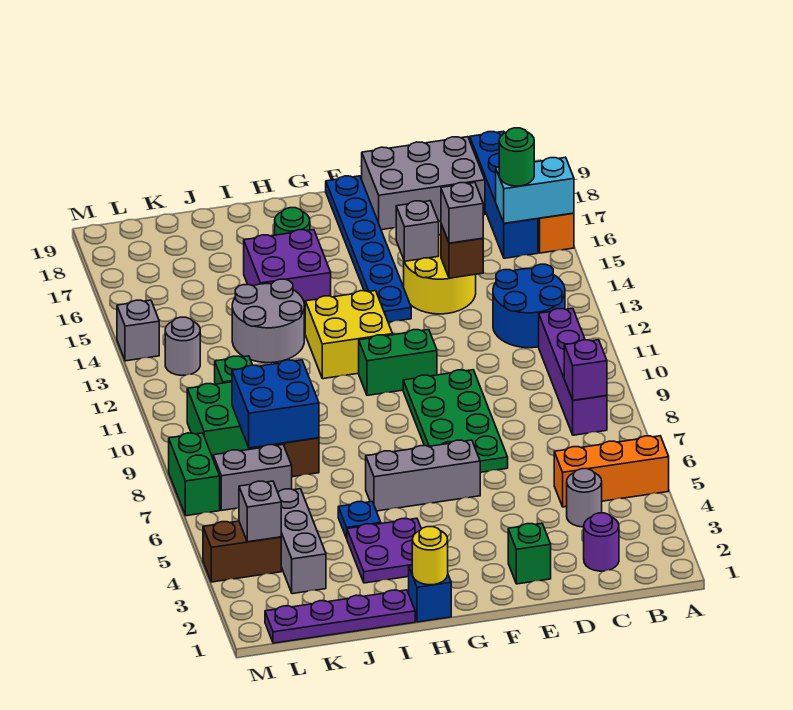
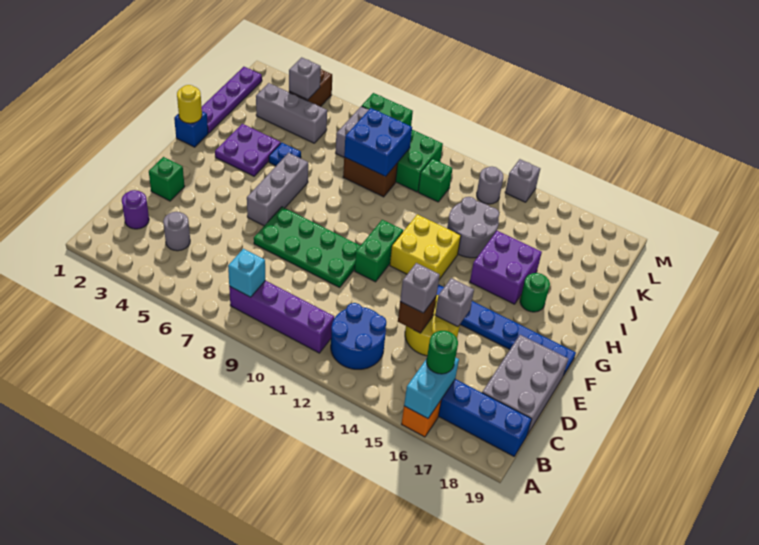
orange 1x3 brick [554,436,669,507] -> none
purple 1x1 brick [564,340,607,400] -> cyan 1x1 brick [228,249,265,297]

